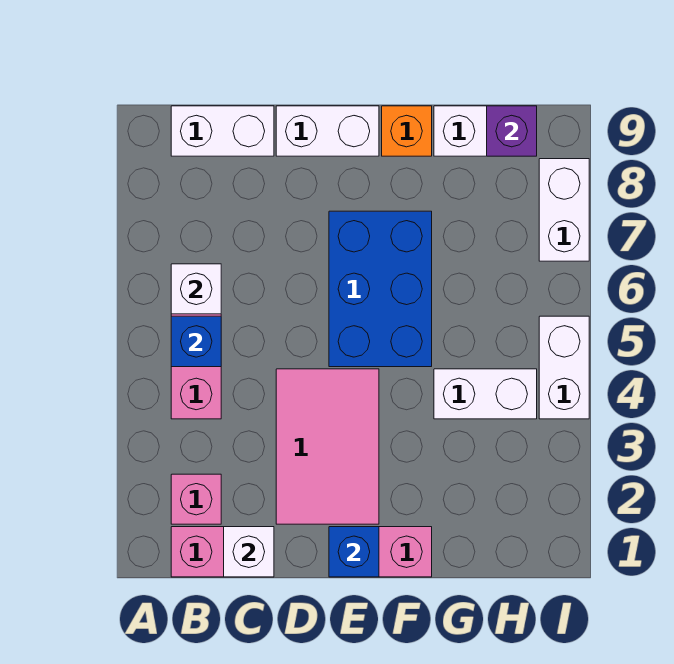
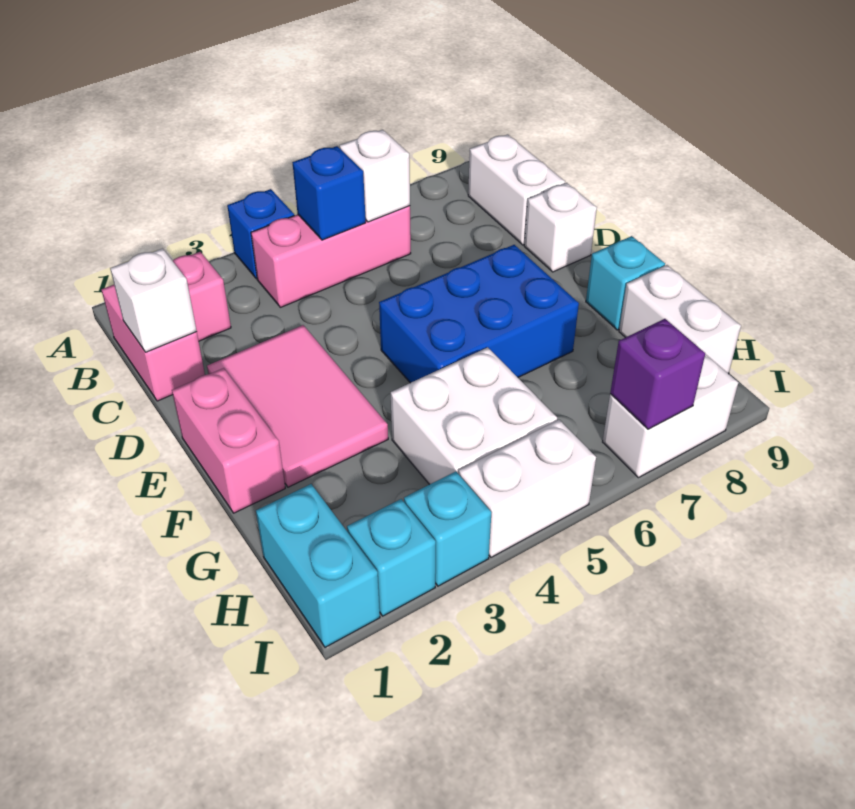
pink 2x3 tile [276,369,379,524] -> pink 2x3 tile turned to [207,325,388,487]
white 1x2 brick [276,106,379,156] -> white 1x1 brick [524,183,597,272]
blue 1x1 brick [329,527,379,577] -> blue 1x1 brick moved to [227,189,294,279]
orange 1x1 brick [382,106,432,156] -> cyan 1x1 brick [586,236,665,330]
white 1x2 brick [434,369,537,419] -> white 2x2 brick [391,347,557,484]
none -> cyan 1x2 brick [256,484,380,647]
purple 1x1 brick [487,106,537,156] -> purple 1x1 brick moved to [610,319,705,429]
none -> cyan 1x1 brick [347,499,436,616]
none -> cyan 1x1 brick [404,472,491,586]

